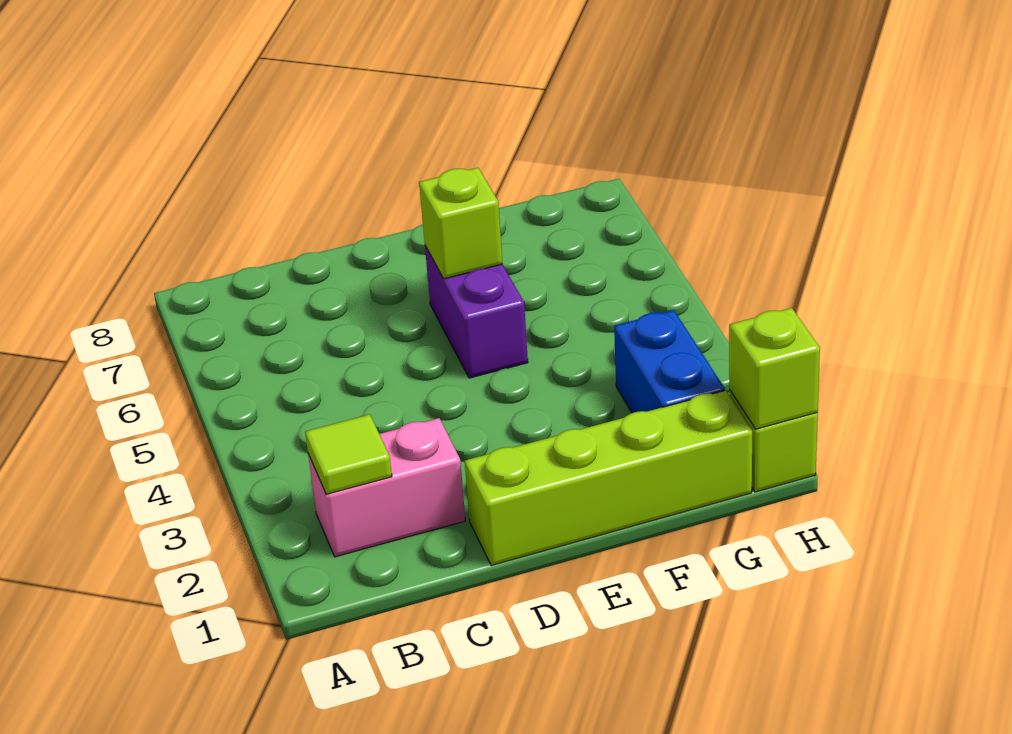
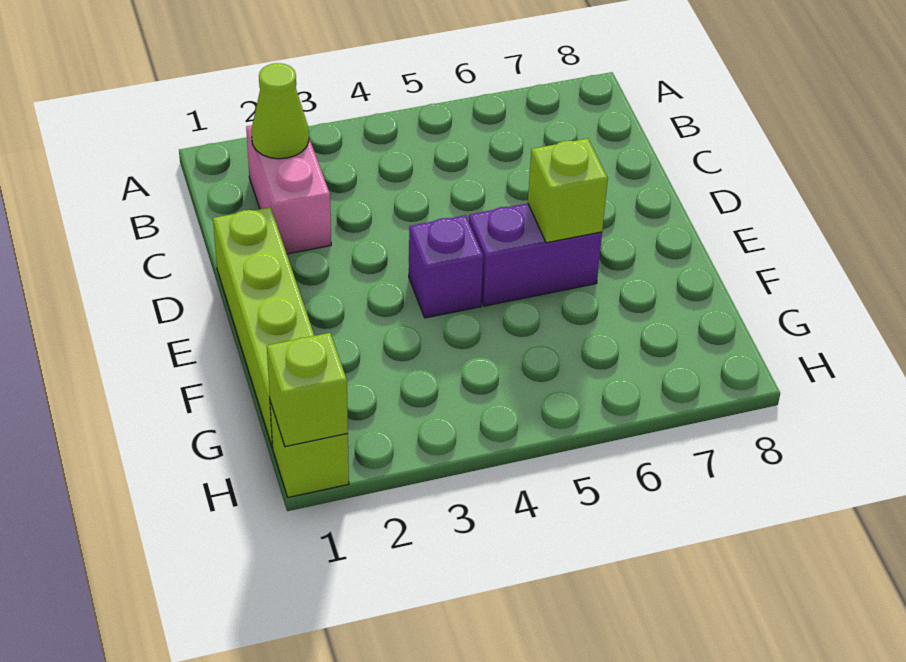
lime 1x1 tile [305,414,392,494] -> lime 1x1 cone [251,63,309,159]
none -> purple 1x1 brick [409,215,483,318]
blue 1x2 brick [614,310,725,413] -> none

